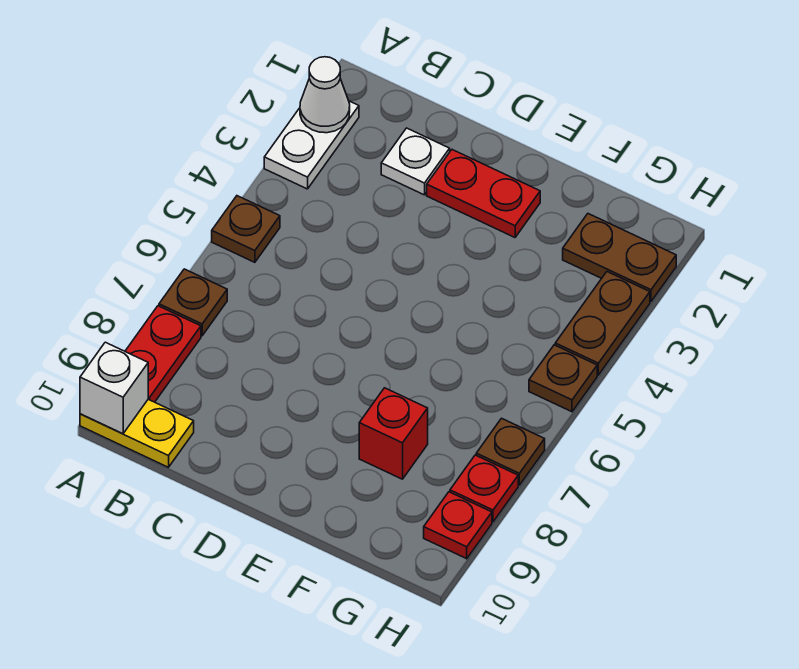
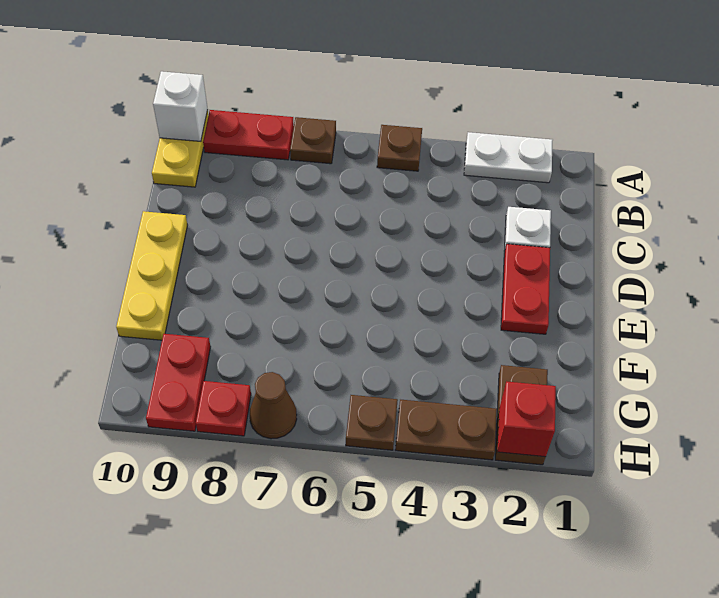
white 1x1 cone [300,57,350,133] -> none
none -> yellow 1x3 plate [116,211,187,340]
red 1x1 brick [359,388,428,479] -> red 1x1 brick moved to [497,381,556,457]
brown 1x1 plate [476,418,545,485] -> brown 1x1 cone [250,372,297,439]
red 1x1 plate [424,492,492,559] -> red 1x2 plate [146,334,211,431]

